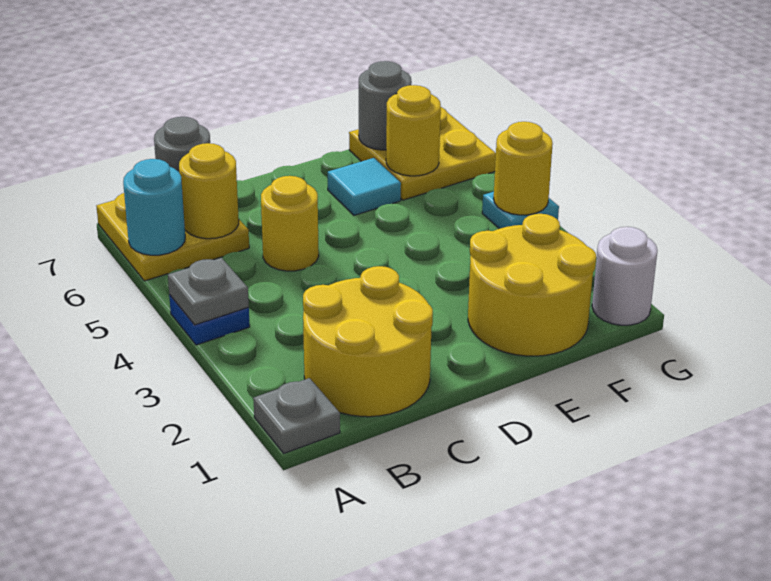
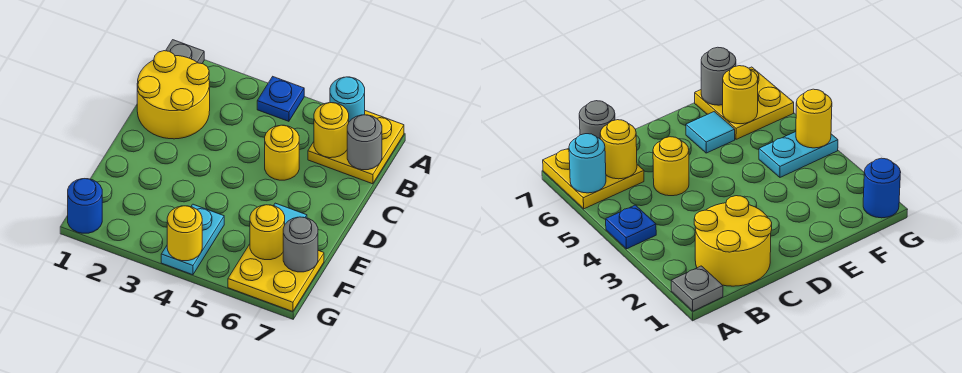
grey 1x1 plate [168,258,249,325] -> none
yellow 2x2 round brick [468,214,596,356] -> none
white 1x1 round brick [592,227,657,325] -> blue 1x1 round brick [68,179,102,233]
cyan 1x1 plate [482,192,559,229] -> cyan 1x2 plate [161,204,224,275]

